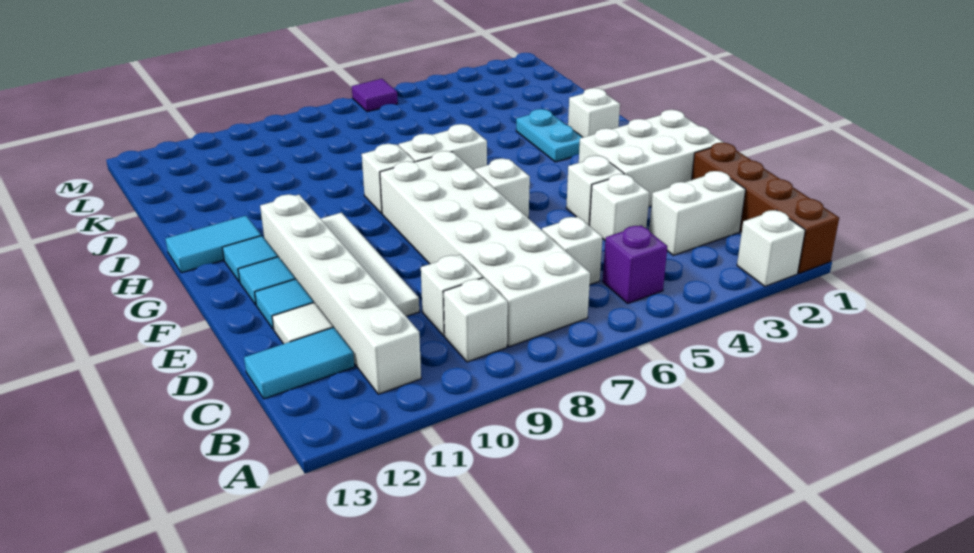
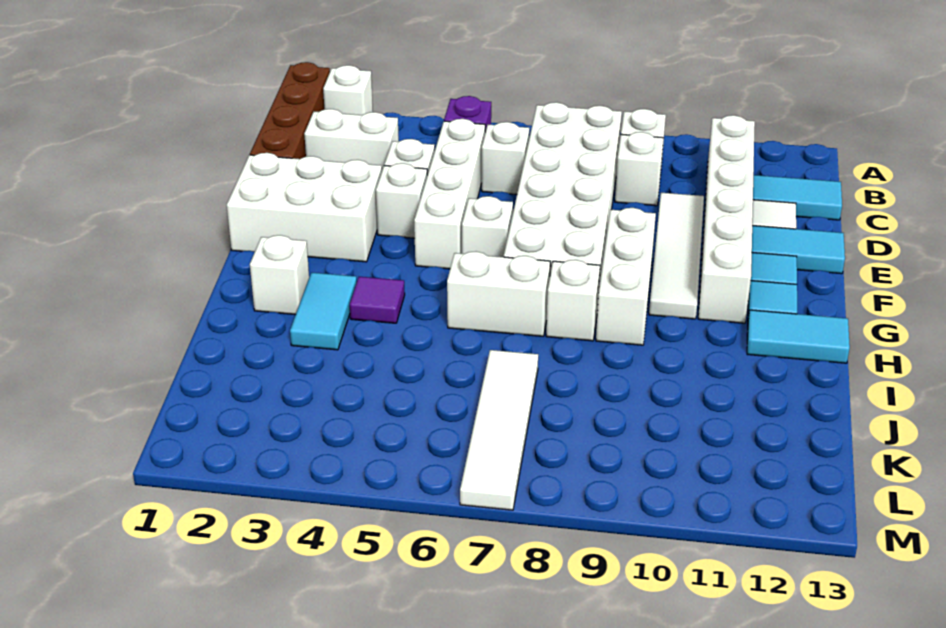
none -> white 1x4 brick [414,119,485,269]
cyan 1x1 tile [255,279,313,329] -> cyan 1x2 tile [752,226,845,274]
none -> white 1x3 brick [596,208,656,345]
cyan 1x2 plate [516,109,583,162] -> cyan 1x2 tile [290,272,357,350]
none -> white 1x4 tile [460,350,538,510]
purple 1x1 tile [352,79,398,112] -> purple 1x1 tile moved to [350,277,405,323]

